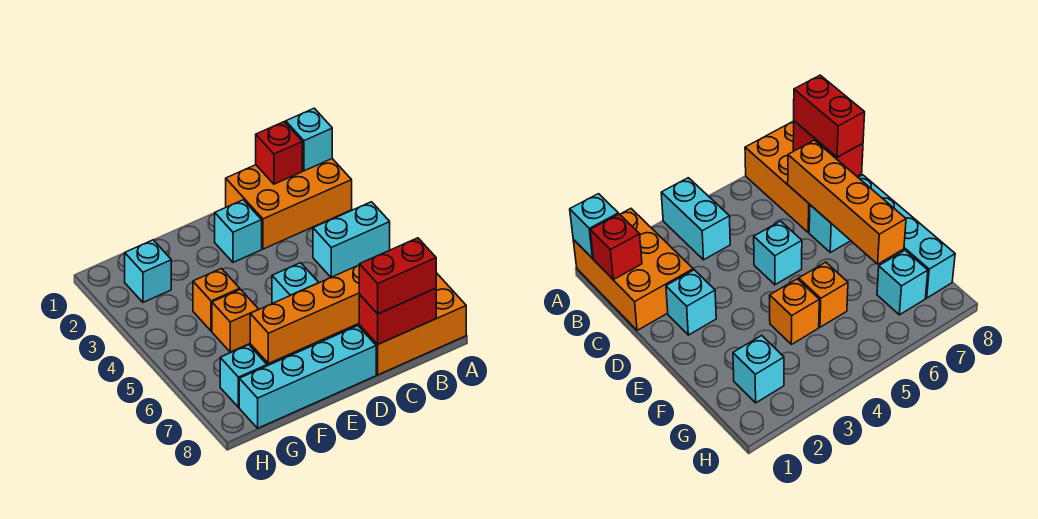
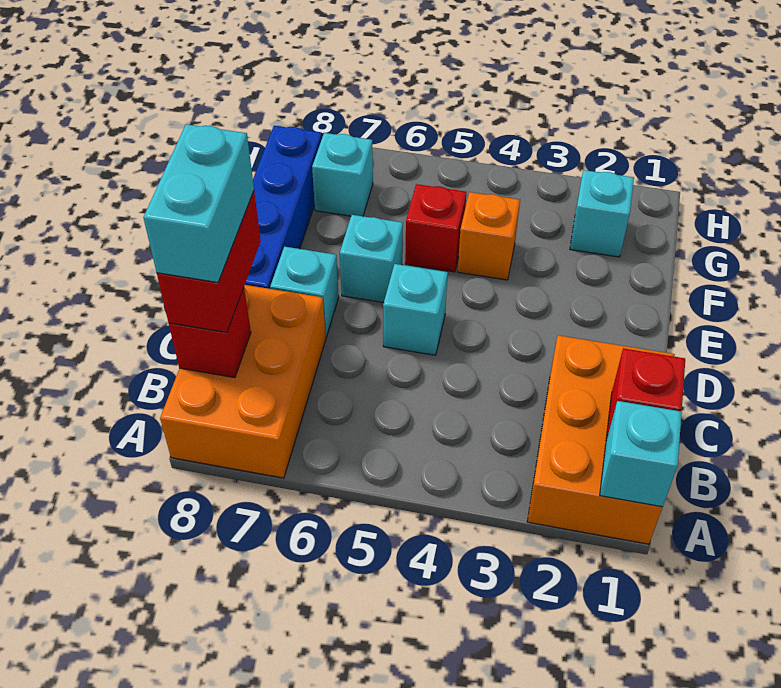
cyan 1x2 brick [313,202,390,277] -> cyan 1x2 brick moved to [143,124,254,283]
red 1x2 brick [359,288,436,344] -> red 1x1 brick [169,288,251,378]
orange 1x4 brick [250,265,360,363] -> none
cyan 1x1 brick [215,200,262,262] -> cyan 1x1 brick moved to [340,215,403,303]
cyan 1x4 brick [239,326,376,428] -> blue 1x4 brick [245,126,322,289]
orange 1x1 brick [212,290,259,352] -> red 1x1 brick [405,184,466,272]

